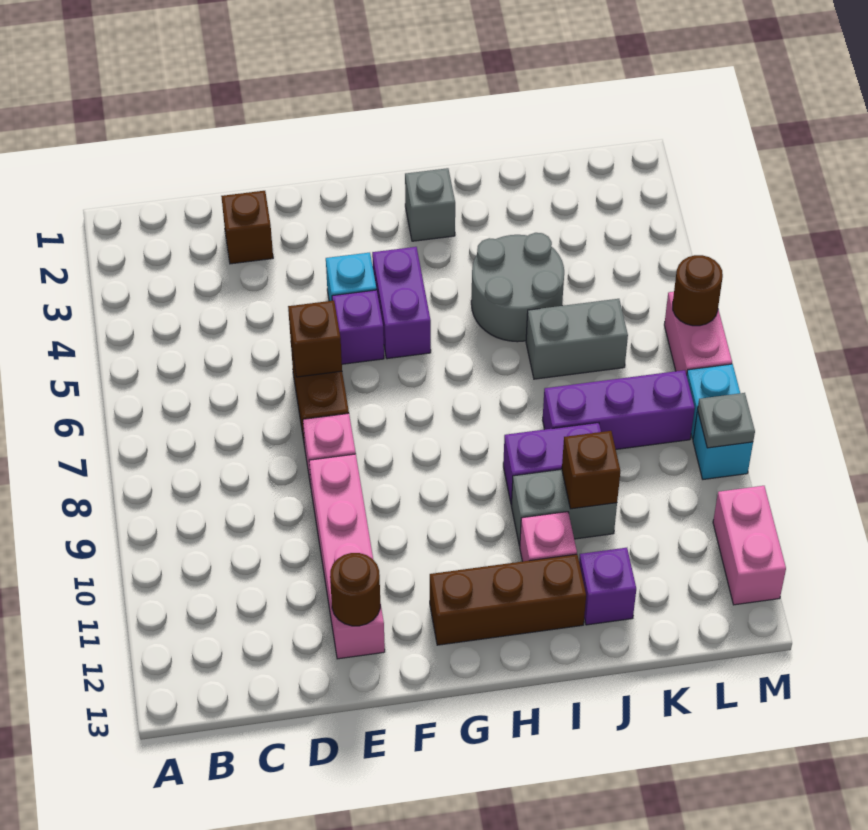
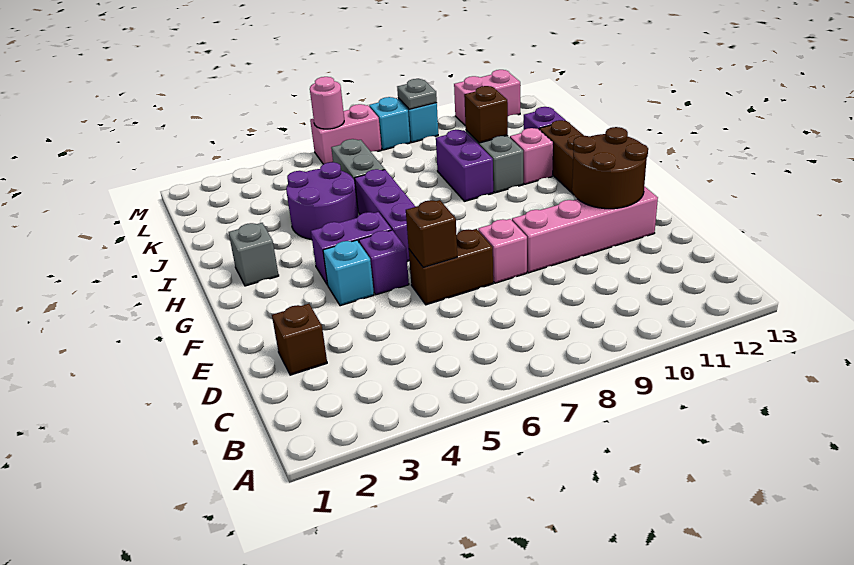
brown 1x1 round brick [330,553,380,626] -> brown 2x2 round brick [572,127,648,209]
grey 2x2 round brick [471,233,564,342] -> purple 2x2 round brick [286,162,358,240]
purple 1x3 brick [543,370,695,449] -> purple 1x3 brick moved to [355,169,416,261]
brown 1x1 round brick [673,255,723,326] -> pink 1x1 round brick [310,77,344,129]

